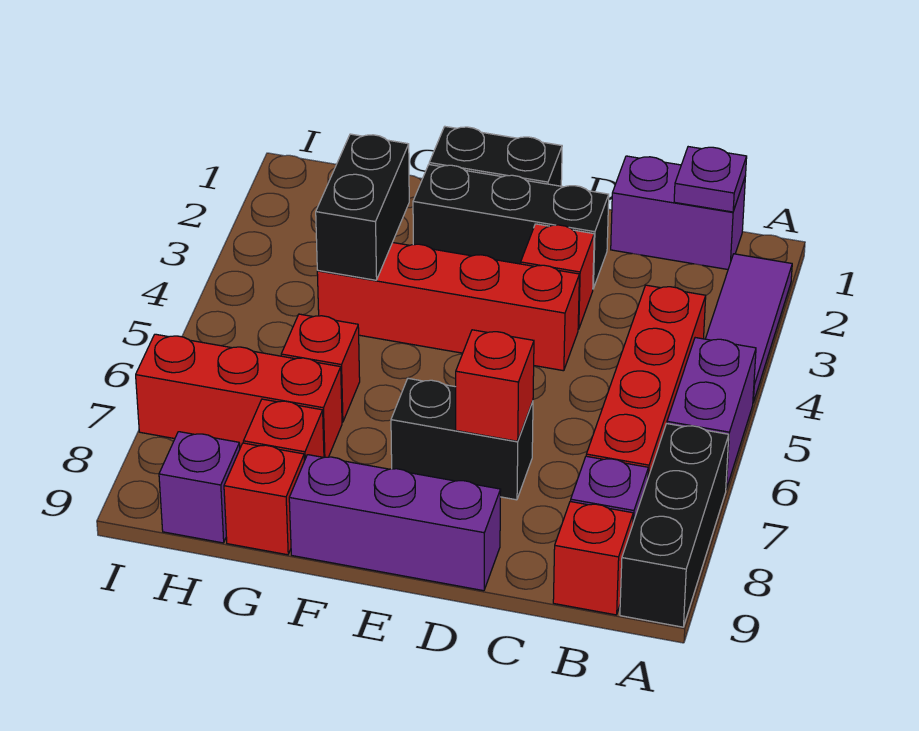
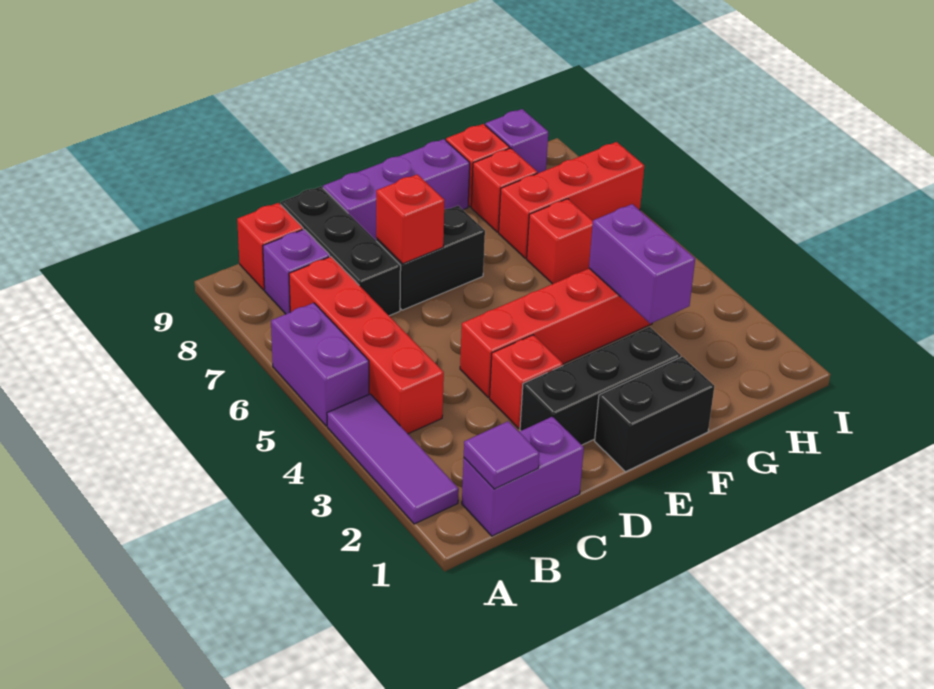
black 1x3 brick [620,424,729,627] -> black 1x3 brick moved to [281,186,401,316]
purple 1x1 plate [674,147,747,212] -> purple 1x1 tile [464,421,539,489]
black 1x2 brick [316,134,409,280] -> purple 1x2 brick [589,204,695,324]

